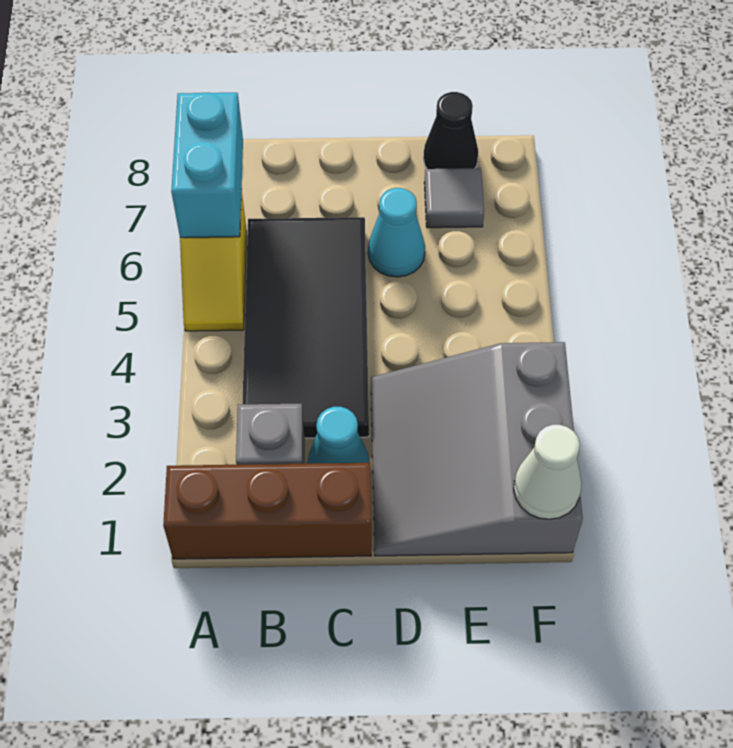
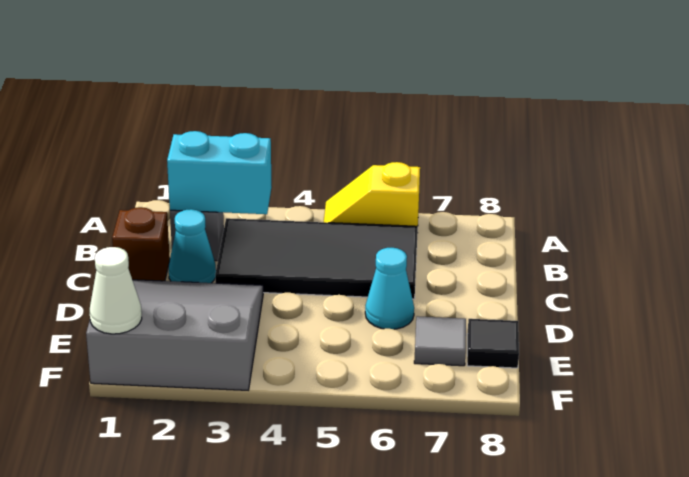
brown 1x3 brick [163,462,372,559] -> brown 1x1 brick [112,207,170,281]
cyan 1x2 brick [171,93,243,238] -> cyan 1x2 brick moved to [167,131,272,214]
black 1x1 cone [423,92,478,169] -> black 1x1 tile [467,319,519,368]

